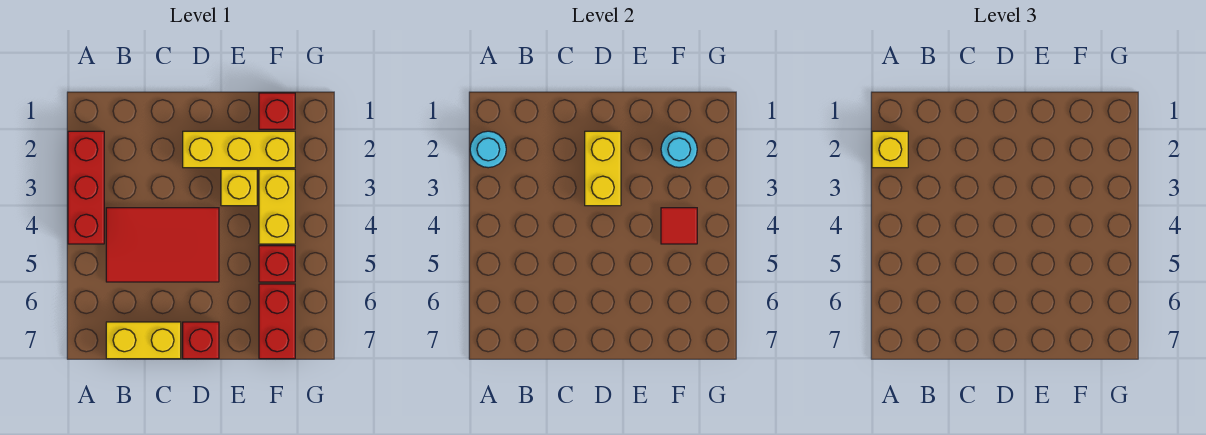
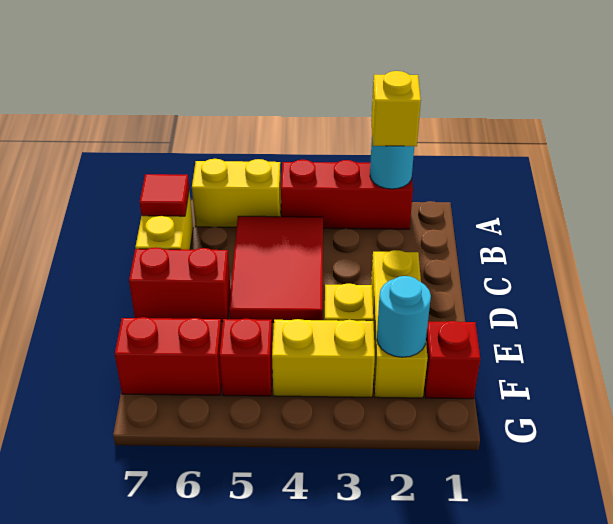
yellow 1x2 brick [585,131,621,206] -> yellow 1x2 brick moved to [192,159,281,227]
red 1x1 brick [183,322,219,359] -> red 1x2 brick [129,247,231,322]
red 1x1 tile [661,208,697,244] -> red 1x1 tile moved to [140,174,189,216]

